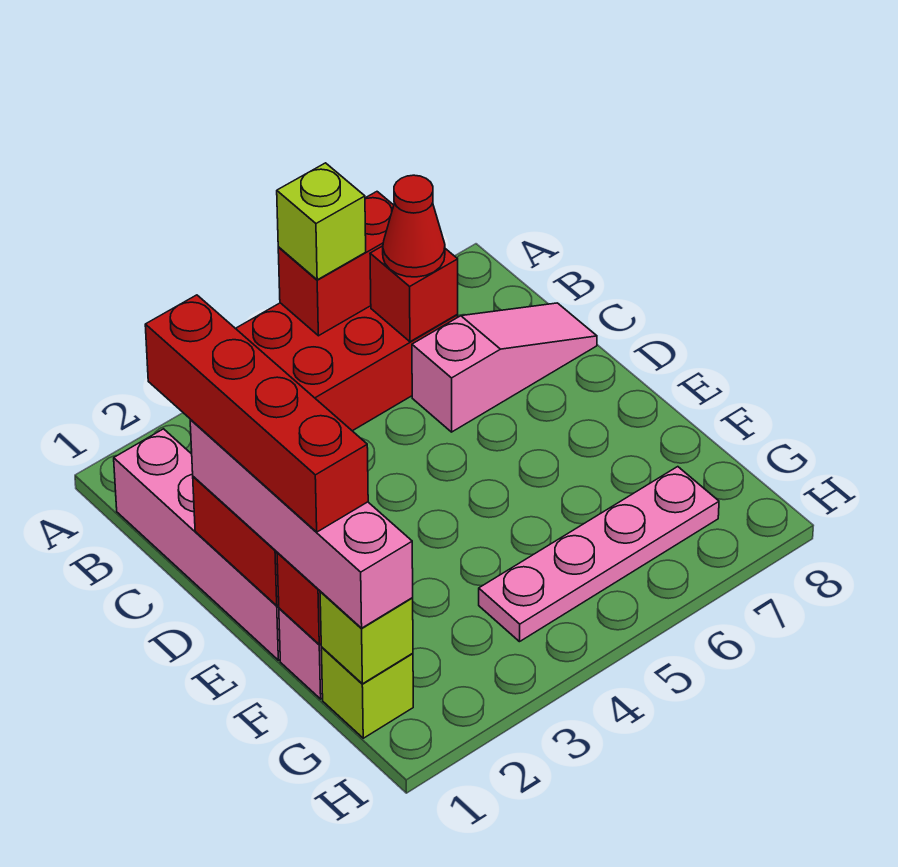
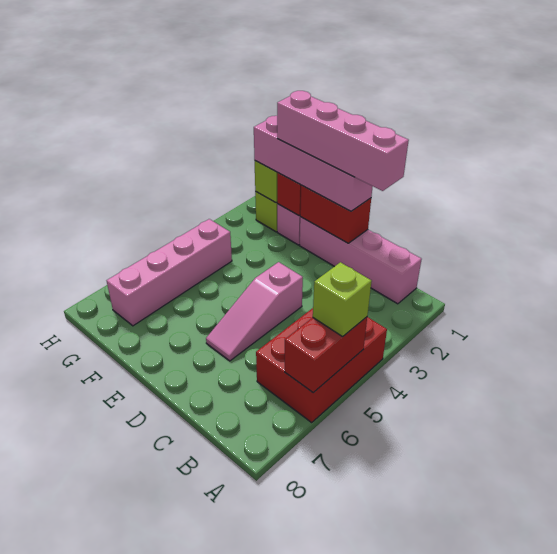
red 1x1 brick [370,246,458,342] -> none
red 1x1 cone [383,175,445,277] -> none
red 1x4 brick [145,295,368,532] -> pink 1x4 brick [277,91,409,191]
pink 1x3 slope [412,303,597,432] -> pink 1x3 slope moved to [206,262,303,361]
pink 1x4 plate [479,467,719,642] -> pink 1x4 brick [107,219,232,326]

